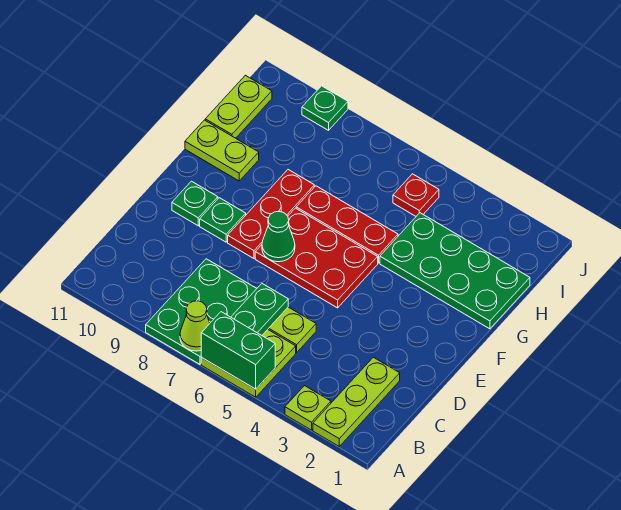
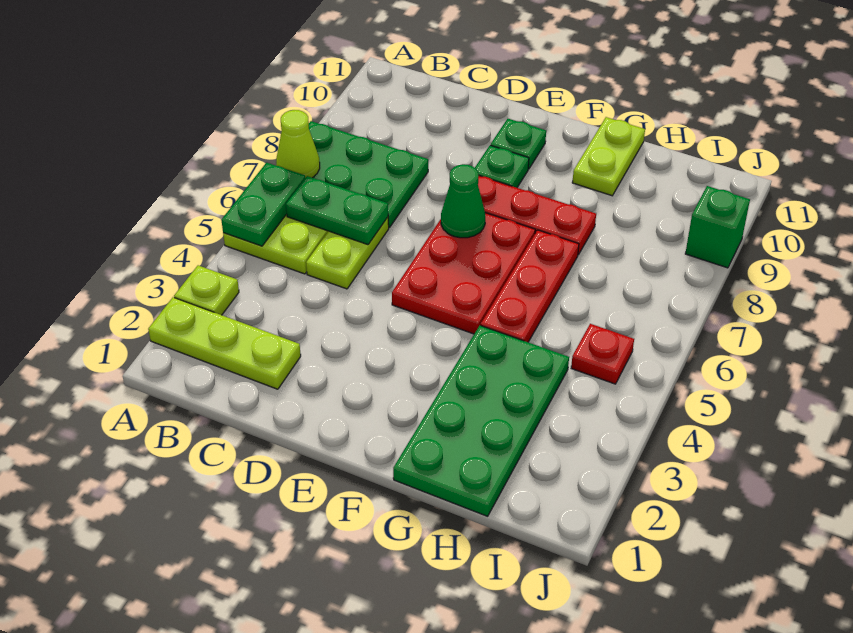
green 1x2 brick [201,312,275,389] -> green 1x2 plate [221,163,305,246]
lime 1x2 plate [205,75,272,138] -> none
green 1x1 plate [302,86,348,130] -> green 1x1 brick [685,186,750,268]

